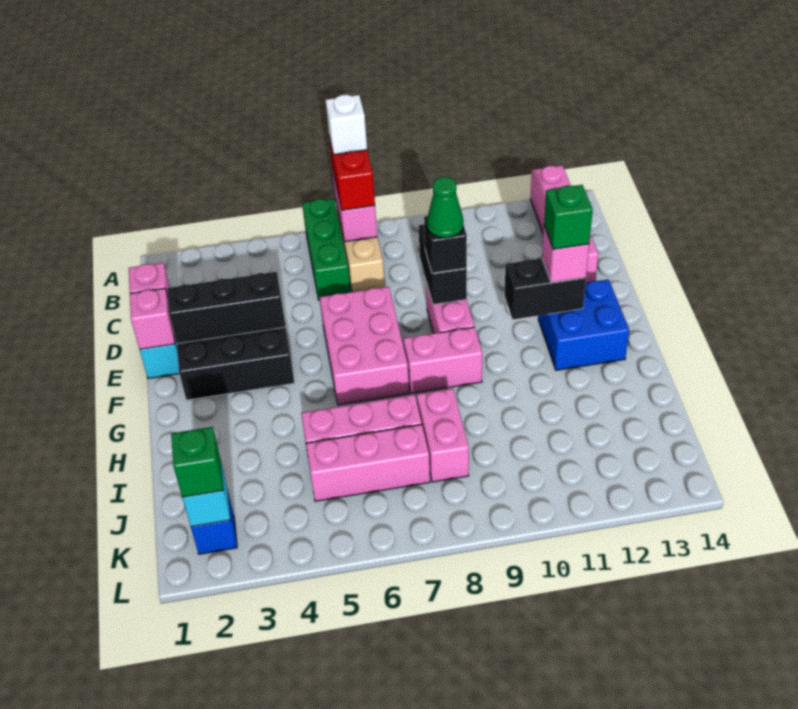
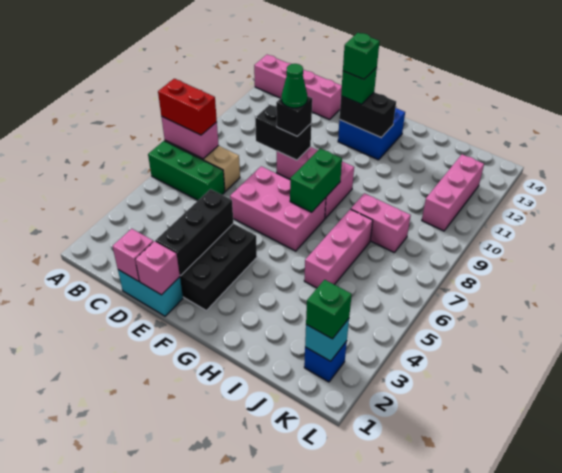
white 1x1 brick [326,95,367,155] -> none
black 1x2 brick [505,258,586,319] -> black 1x2 brick turned to [339,92,396,137]
pink 1x1 brick [542,226,589,283] -> green 1x1 brick [341,68,377,104]
none -> green 1x2 brick [290,148,342,212]
pink 1x3 brick [306,424,430,501] -> pink 1x3 brick moved to [422,154,484,231]

